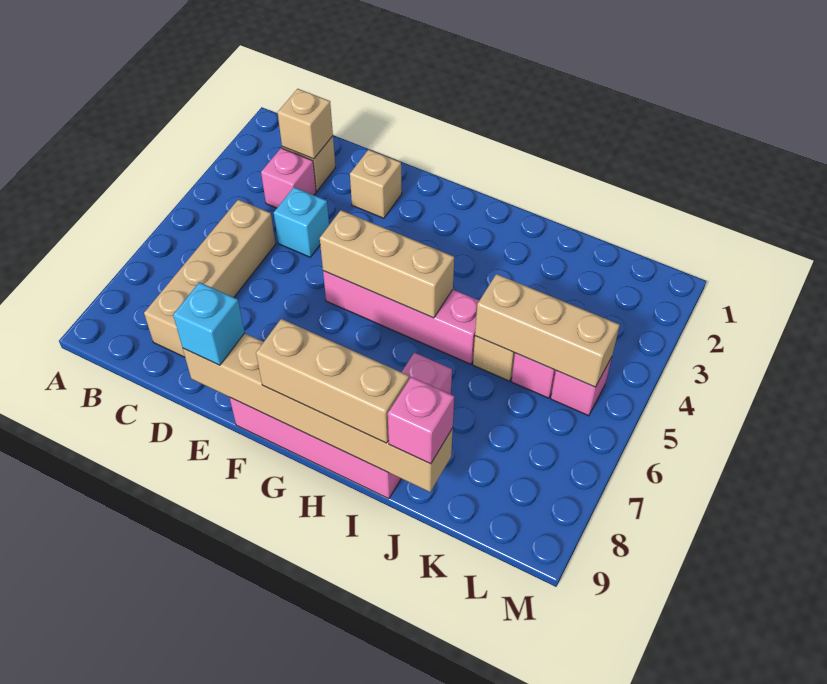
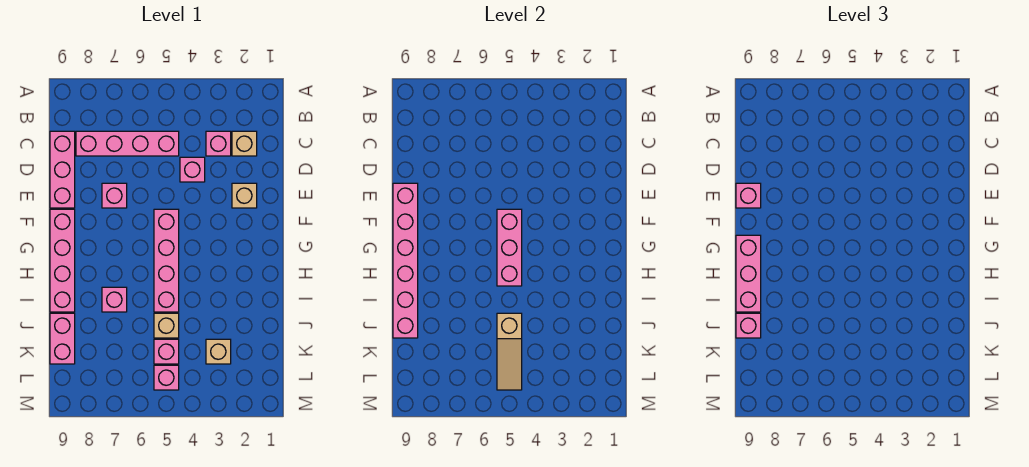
tan 1x1 brick [278,89,333,159] -> tan 1x1 brick moved to [206,339,231,364]
tan 1x4 brick [144,200,275,357] -> pink 1x4 brick [76,131,179,156]
none -> pink 1x3 brick [50,131,75,208]
cyan 1x1 brick [274,187,329,257] -> pink 1x1 brick [180,157,205,182]
none -> pink 1x1 brick [102,183,127,208]
tan 1x6 brick [183,333,453,492] -> pink 1x6 brick [393,183,418,338]
cyan 1x1 brick [173,282,245,365] -> pink 1x1 brick [736,183,761,208]
tan 1x3 brick [320,210,454,318] -> pink 1x3 brick [497,209,522,286]
tan 1x3 brick [256,319,409,443] -> pink 1x3 brick [736,235,761,312]
tan 1x3 brick [475,274,620,387] -> tan 1x3 slope [497,313,522,390]
none -> pink 1x2 brick [50,313,75,364]

